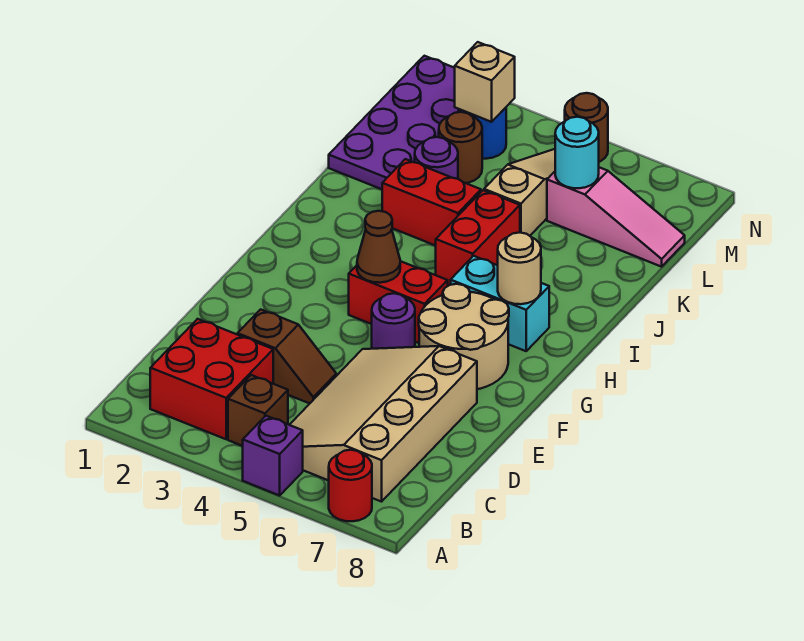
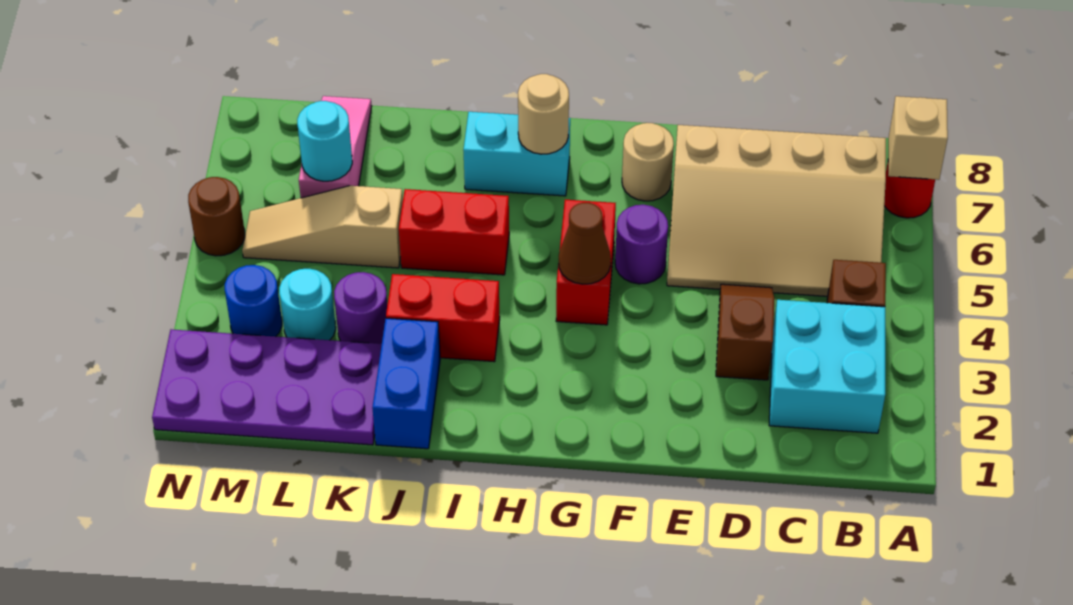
purple 1x1 brick [243,416,303,495] -> none
red 2x2 brick [150,319,273,439] -> cyan 2x2 brick [769,300,885,433]
tan 2x2 round brick [419,284,509,389] -> tan 1x1 round brick [622,123,674,201]
cyan 1x2 brick [451,256,549,351] -> cyan 1x2 brick turned to [463,112,570,196]
none -> blue 1x2 brick [372,318,440,449]
red 1x2 brick [382,159,481,246] -> red 1x2 brick turned to [386,274,500,362]
brown 1x1 round brick [439,112,482,183] -> cyan 1x1 round brick [279,269,336,340]
tan 1x1 brick [455,42,515,122] -> tan 1x1 brick moved to [888,96,948,180]

